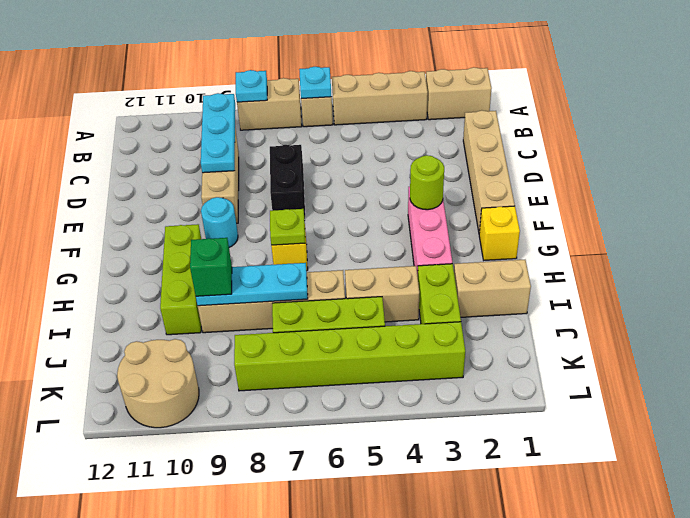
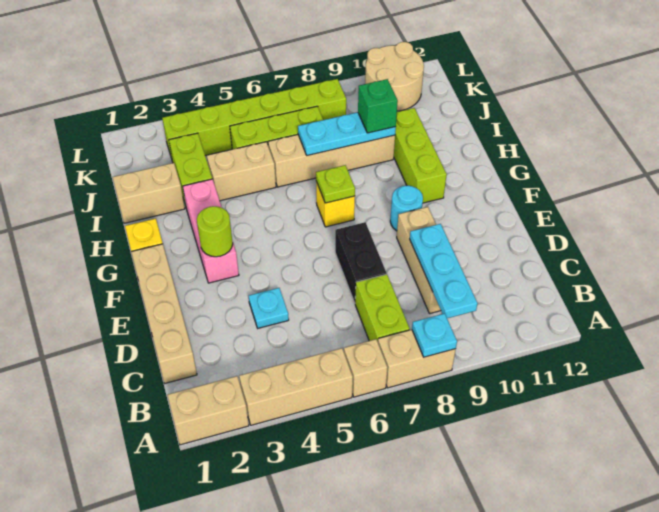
cyan 1x1 plate [299,67,332,99] -> cyan 1x1 plate moved to [249,288,289,328]
none -> lime 1x2 brick [355,274,410,342]

